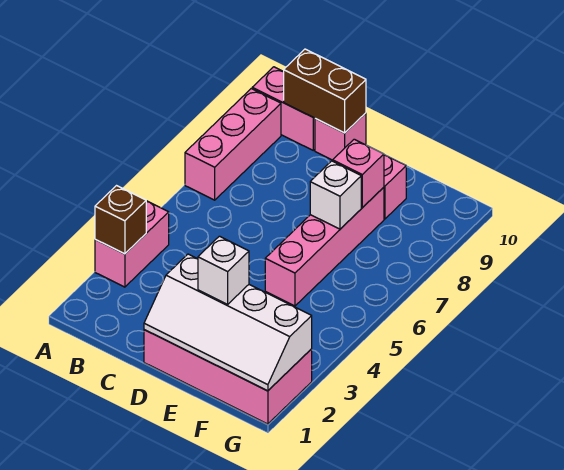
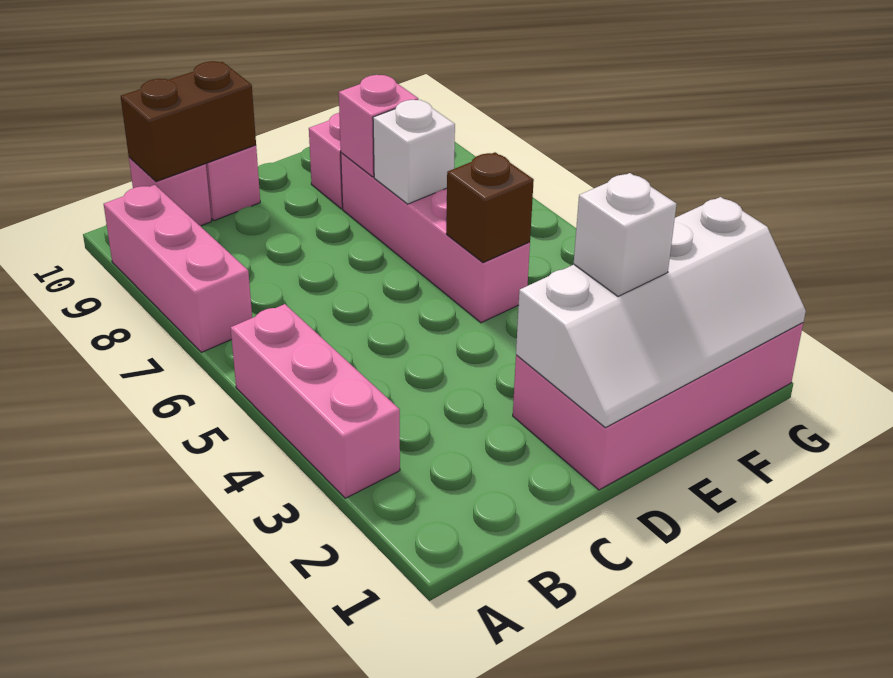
pink 1x2 brick [95,201,169,287] -> pink 1x3 brick [231,304,400,498]
brown 1x1 brick [95,186,146,254] -> brown 1x1 brick moved to [446,152,534,263]
pink 1x2 brick [252,67,315,150] -> pink 1x1 brick [129,157,211,226]

